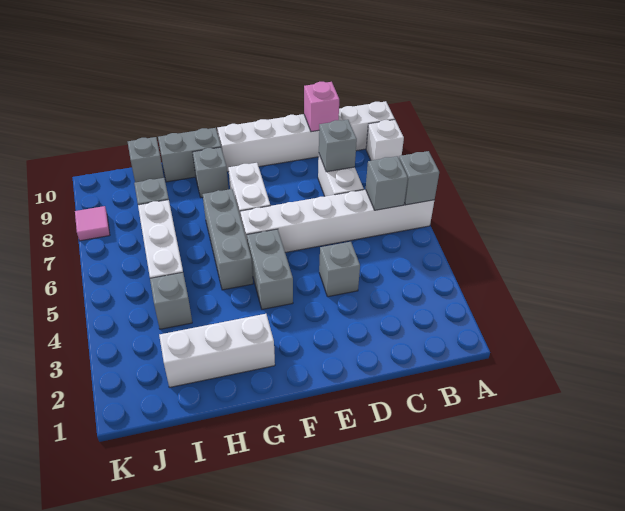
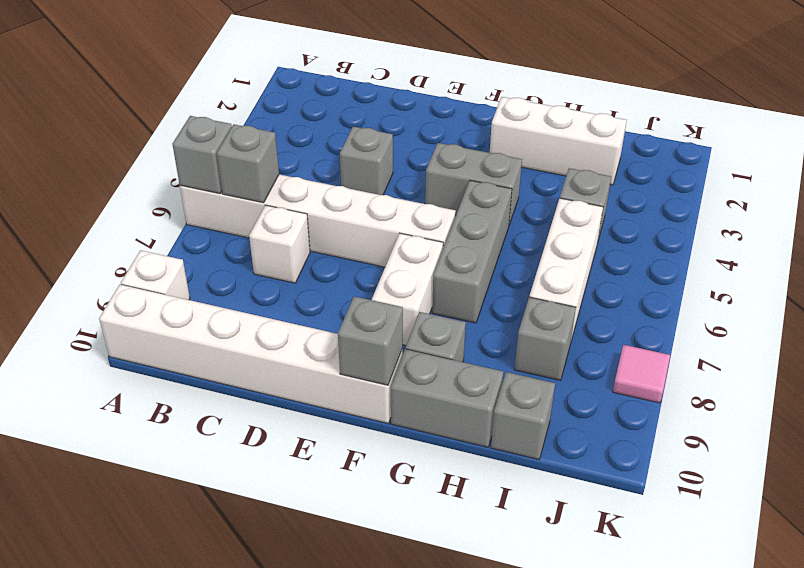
white 1x2 brick [318,155,364,196] -> white 1x1 brick [249,205,310,283]
grey 1x1 brick [319,120,357,172] -> grey 1x1 brick moved to [338,296,403,385]
pink 1x1 brick [304,82,339,132] -> none
grey 1x2 brick [247,229,293,309] -> grey 1x2 brick turned to [425,143,522,225]

